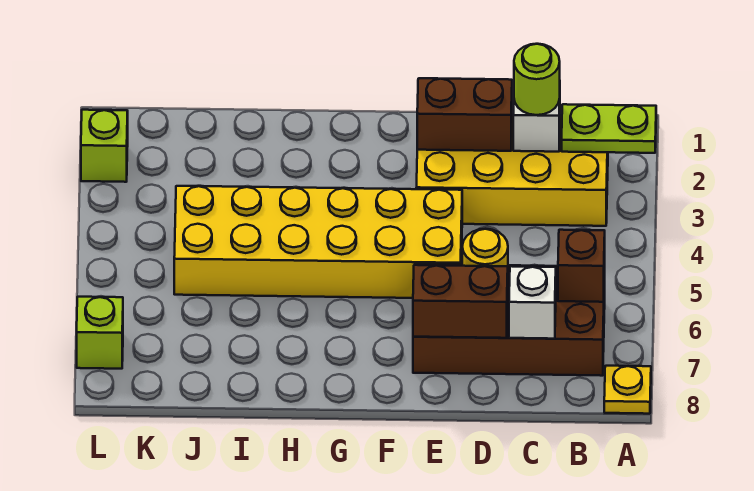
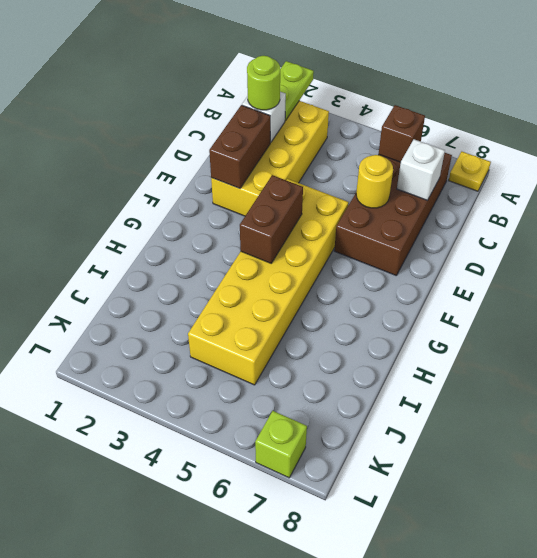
brown 1x2 brick [413,265,508,338] -> brown 1x2 brick moved to [240,175,303,263]
lime 1x1 brick [81,110,128,182] -> none

